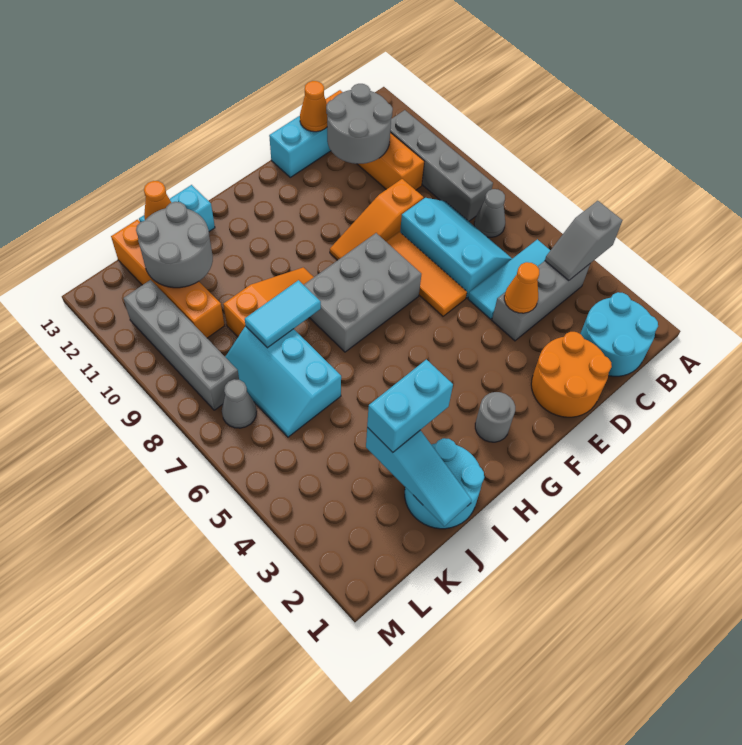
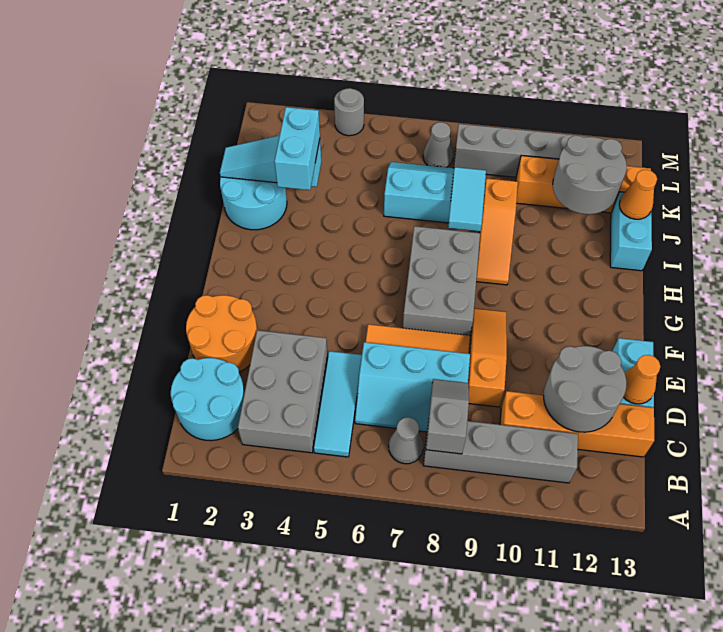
grey 1x2 slope [545,201,622,281] -> grey 1x2 slope moved to [426,379,469,454]
grey 1x3 brick [492,261,590,341] -> grey 2x3 brick [238,330,328,453]
orange 1x1 cone [504,262,539,313] -> none
grey 1x1 round brick [475,392,515,442] -> grey 1x1 round brick moved to [334,88,364,136]

